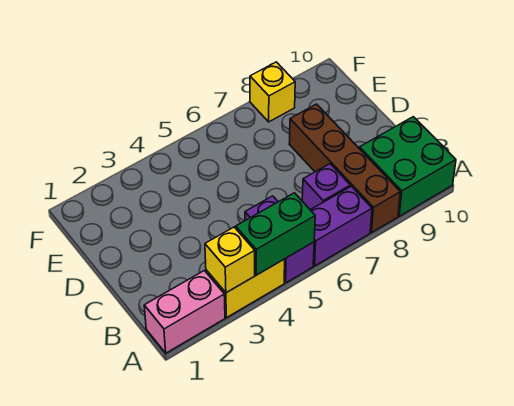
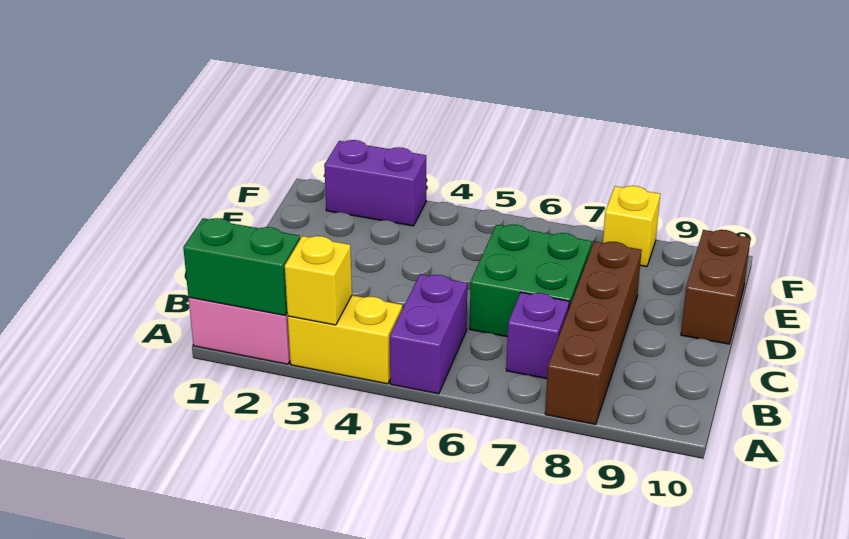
green 1x2 brick [236,193,315,275] -> green 1x2 brick moved to [183,218,300,315]
purple 1x2 brick [311,186,372,266] -> purple 1x2 brick moved to [324,140,426,226]
green 2x2 brick [360,117,456,216] -> green 2x2 brick moved to [470,224,592,337]
none -> brown 1x2 brick [681,230,751,344]

